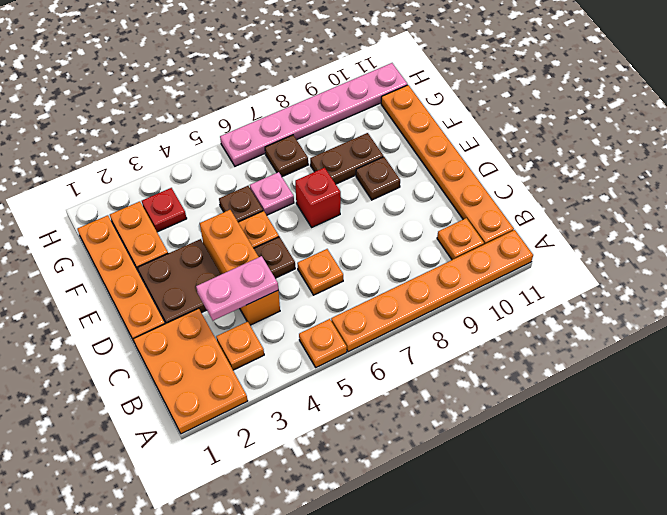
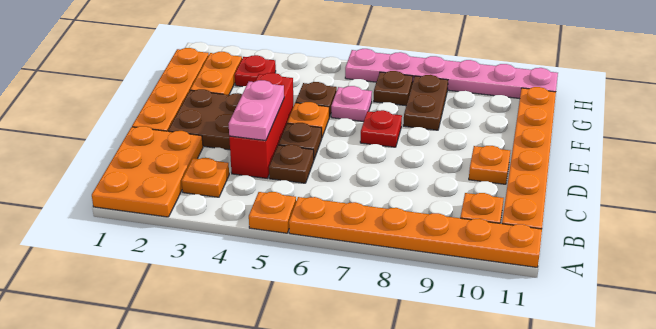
pink 1x2 plate [196,256,278,321] -> pink 1x2 plate turned to [229,80,284,141]
orange 1x3 brick [200,210,280,325] -> red 1x3 brick [229,73,293,178]
orange 1x1 plate [297,249,343,295] -> orange 1x1 plate moved to [469,146,510,184]
red 1x1 brick [295,168,341,227] -> red 1x1 plate [360,110,402,147]
brown 1x1 plate [356,157,400,200] -> brown 1x1 plate moved to [269,145,314,183]
brown 1x2 plate [310,133,383,184] -> brown 1x2 plate turned to [403,75,448,130]

